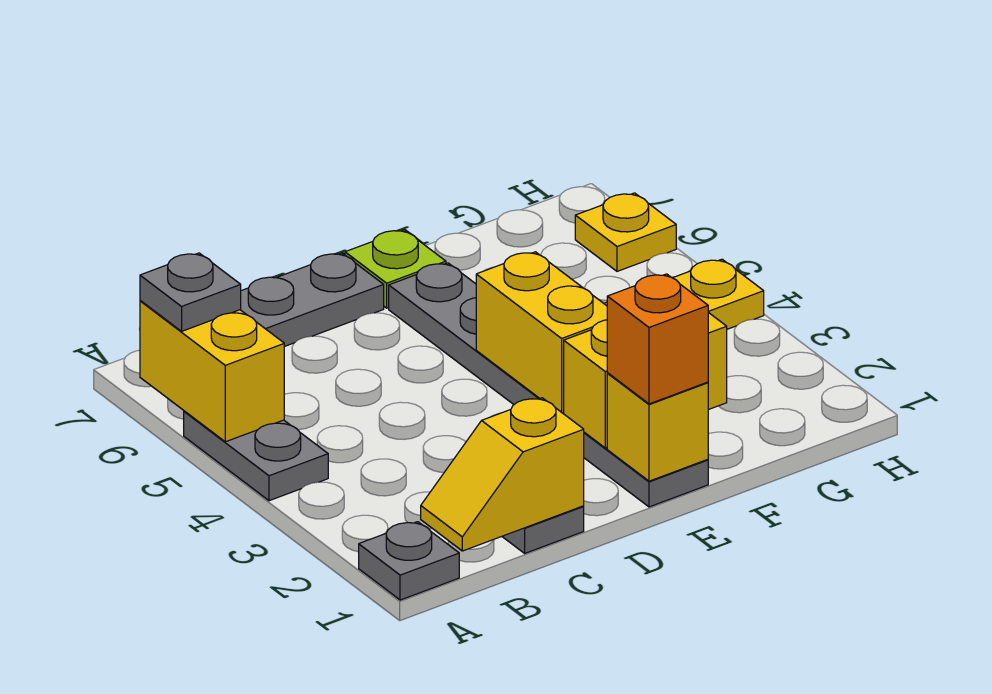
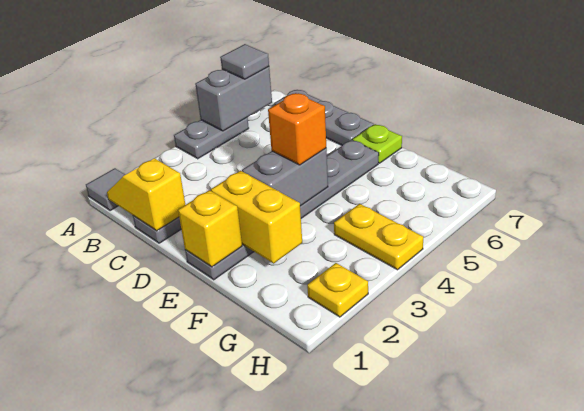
grey 1x1 plate [359,522,459,600] -> grey 1x1 tile [86,168,125,211]
yellow 1x2 brick [140,301,284,442] -> grey 1x2 brick [195,67,272,131]
grey 1x1 plate [140,253,241,331] -> grey 1x1 tile [220,44,269,79]
orange 1x1 brick [607,274,708,404] -> orange 1x1 brick moved to [268,93,326,165]
yellow 1x2 brick [476,252,607,414] -> grey 1x2 brick [242,148,328,206]
yellow 1x1 plate [575,193,676,271] -> yellow 1x1 plate moved to [307,263,368,317]

